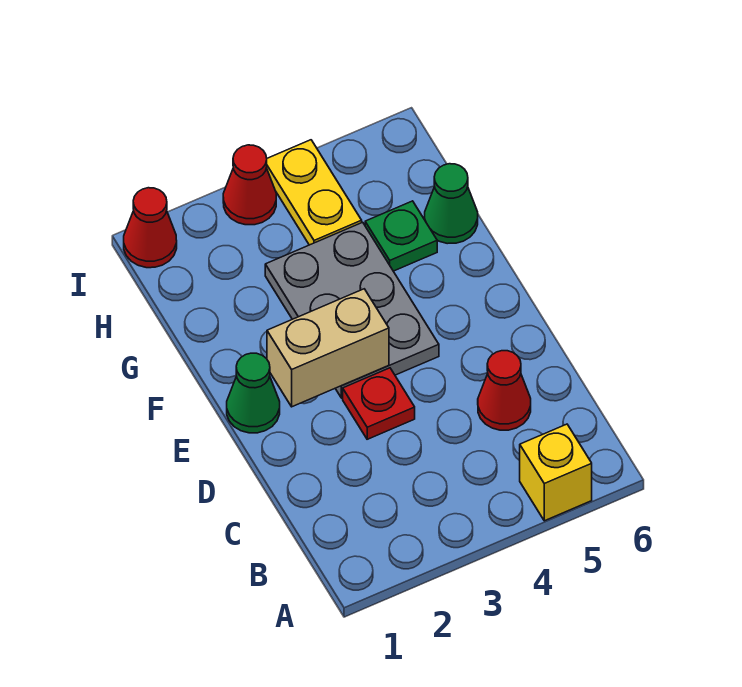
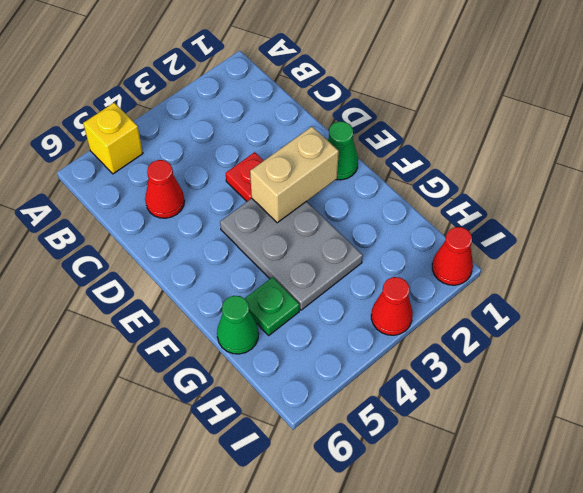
yellow 1x2 plate [266,140,362,245] -> none

